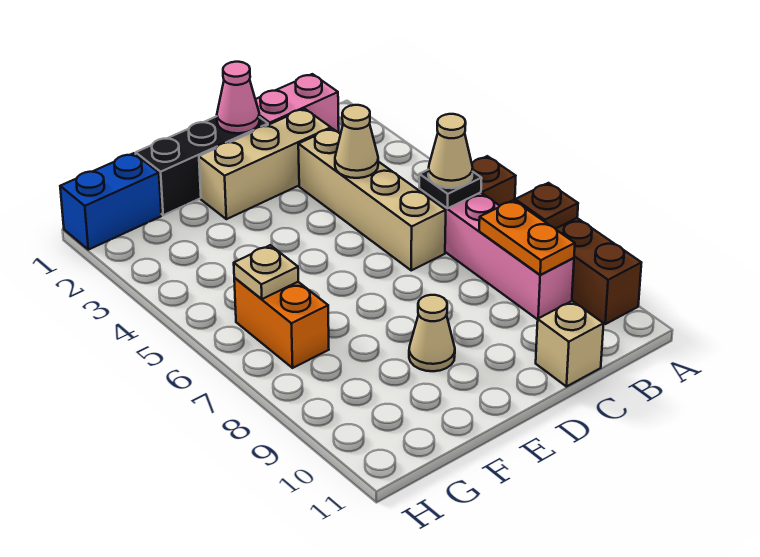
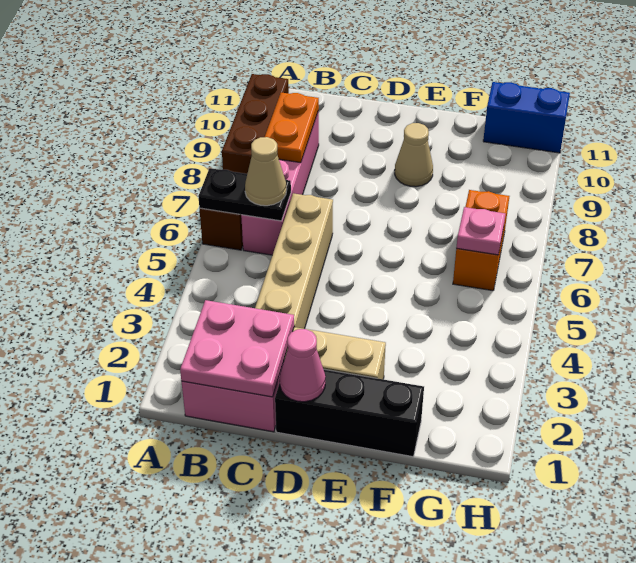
brown 1x1 plate [515,183,578,229] -> none
none -> pink 2x2 plate [180,300,294,397]
black 1x1 plate [419,170,481,208] -> black 1x2 plate [198,168,291,221]
tan 1x1 cone [335,105,378,178] -> none
tan 1x1 brick [536,301,604,387] -> none
blue 1x2 brick [60,153,161,250] -> blue 1x2 brick moved to [483,82,570,153]
tan 1x1 plate [234,245,298,299] -> pink 1x1 plate [456,207,505,255]

